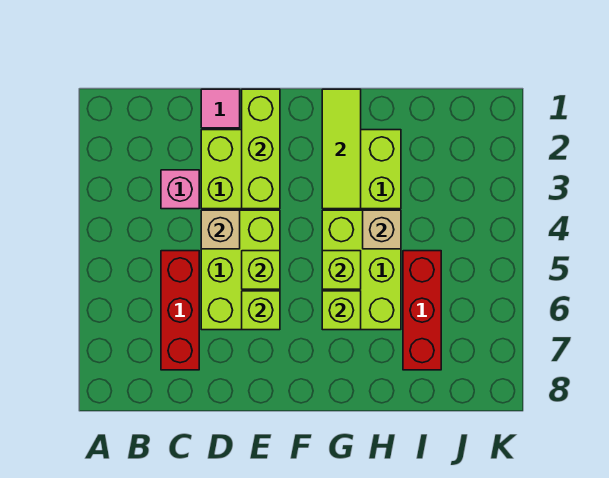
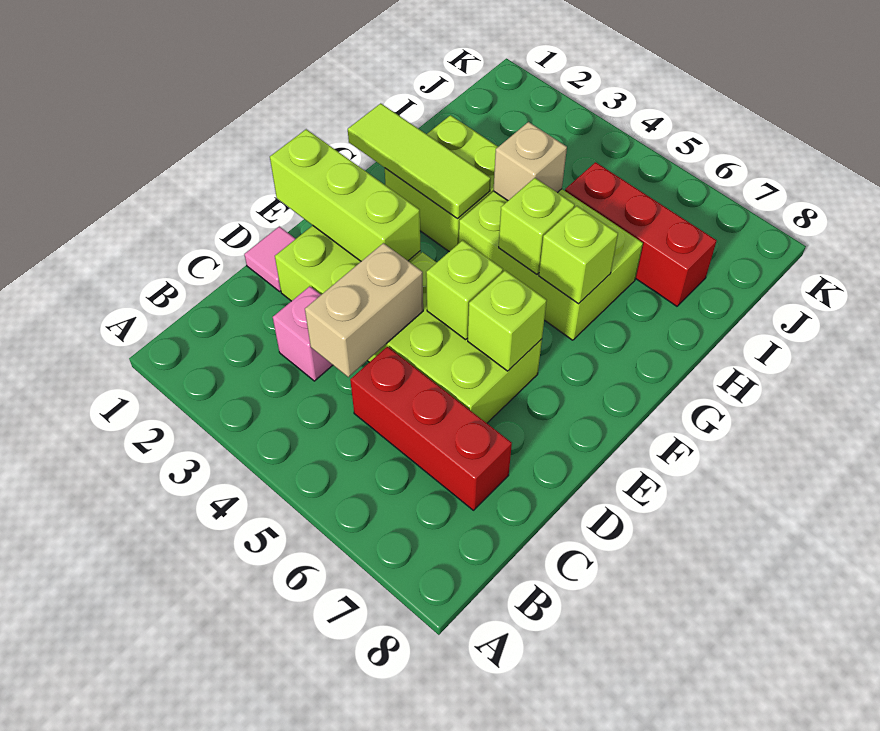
tan 1x1 brick [201,210,240,249] -> tan 1x2 brick [305,243,423,377]

